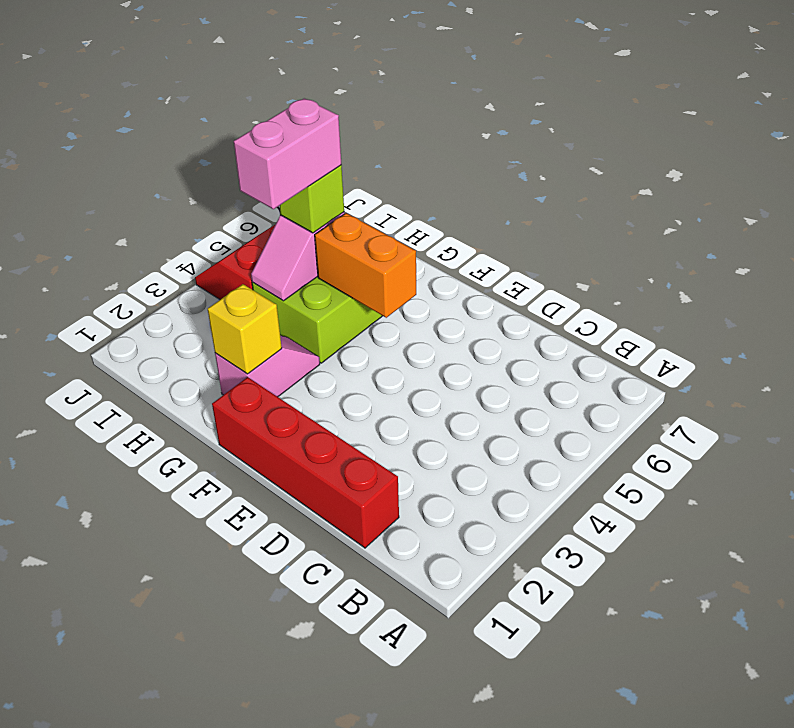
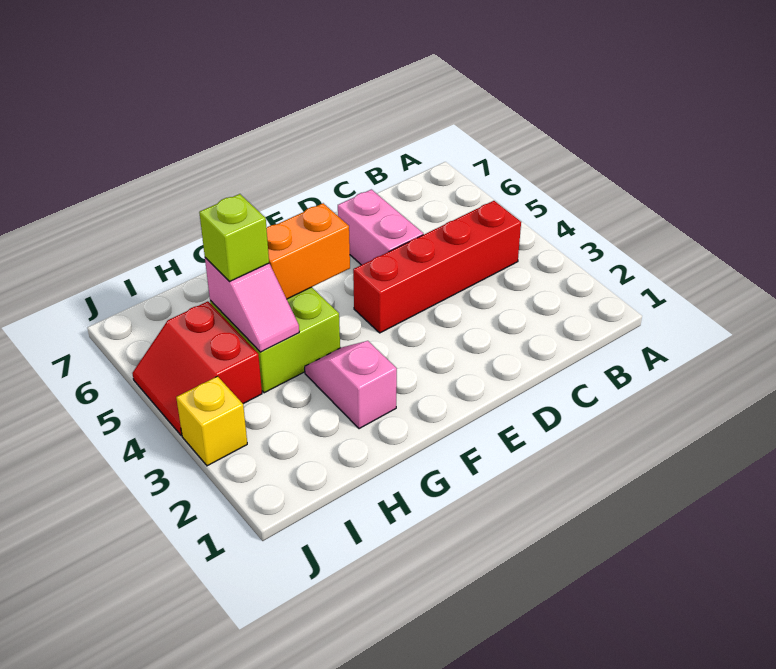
red 1x4 brick [212,377,399,548] -> red 1x4 brick moved to [353,201,521,333]
yellow 1x1 brick [208,284,282,374] -> yellow 1x1 brick moved to [176,376,247,466]
pink 1x2 brick [234,98,341,209] -> pink 1x2 brick moved to [338,189,423,265]

